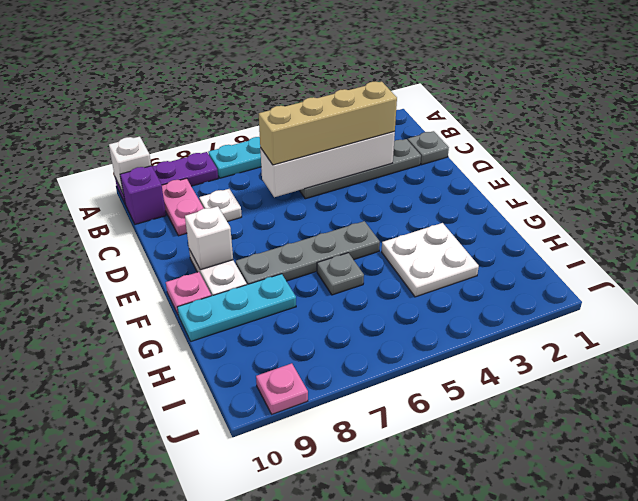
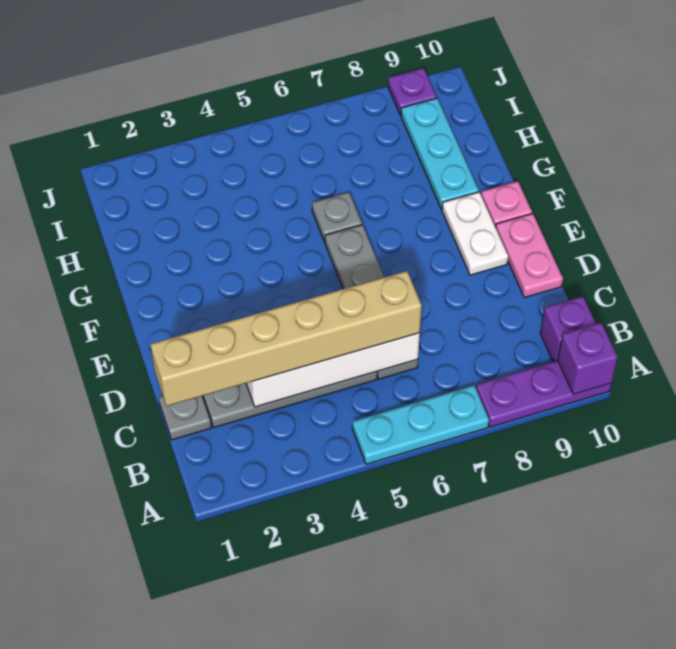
white 1x1 brick [109,136,151,193] -> purple 1x1 brick [558,323,618,394]
pink 1x2 plate [162,178,204,236] -> pink 1x2 plate moved to [496,213,563,298]
tan 1x4 brick [259,82,397,165] -> tan 1x6 brick [150,271,422,406]
white 1x1 plate [199,189,242,222] -> none
white 1x1 brick [185,206,233,270] -> none
grey 1x4 plate [236,221,380,285] -> grey 1x4 plate turned to [325,225,418,379]
white 2x2 plate [382,223,479,297] -> none
cyan 1x3 plate [177,274,296,341] -> cyan 1x3 plate turned to [401,98,479,209]
pink 1x1 plate [256,363,308,414] -> purple 1x1 plate [388,68,437,115]

